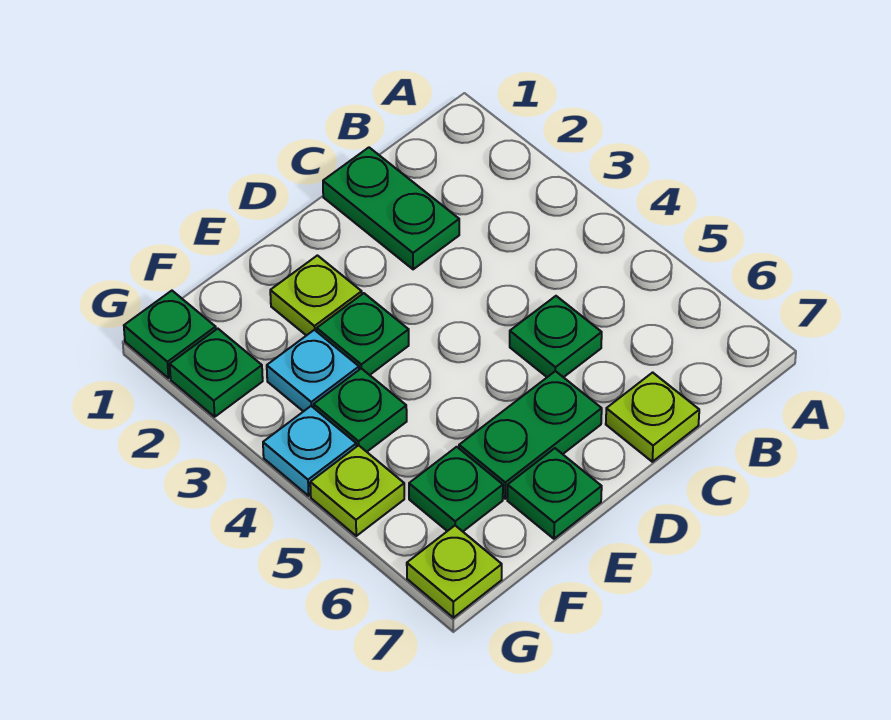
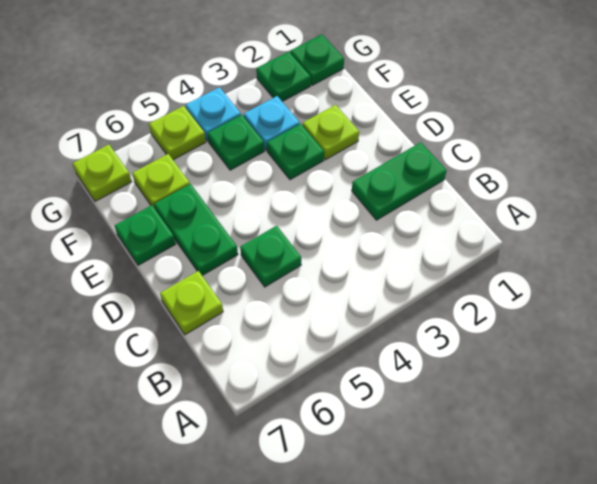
green 1x1 plate [409,447,503,531] -> lime 1x1 plate [132,154,190,208]

